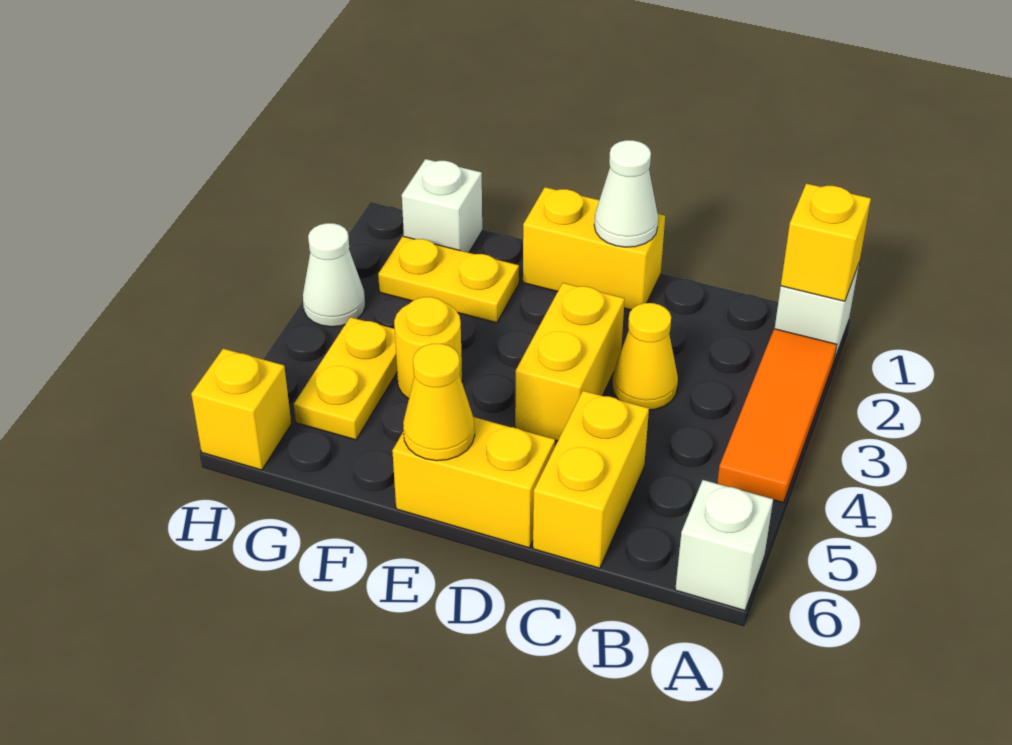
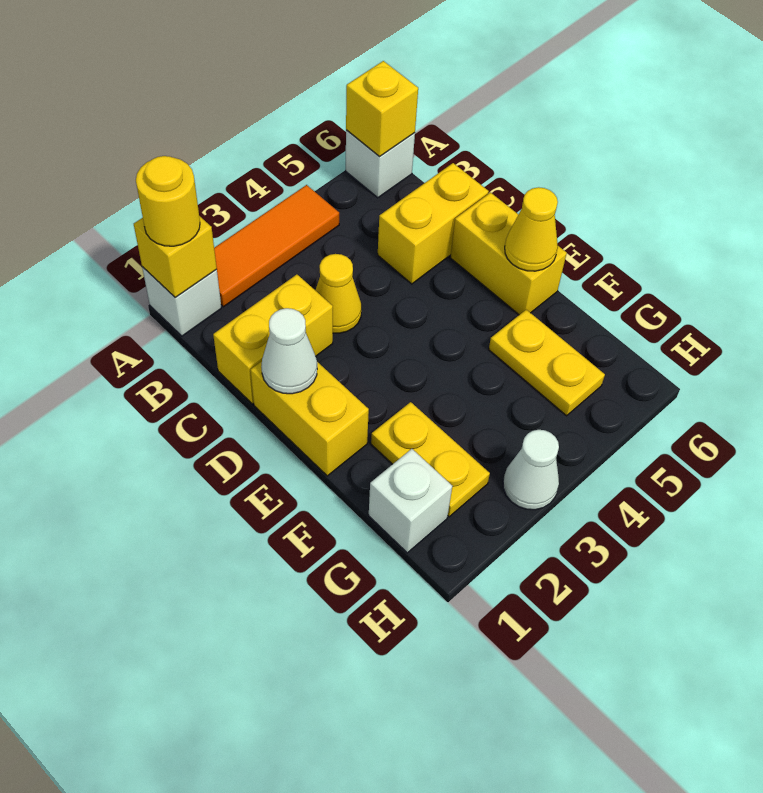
yellow 1x2 brick [515,283,624,441] -> yellow 1x2 brick moved to [213,275,333,404]
yellow 1x1 round brick [394,297,462,399] -> yellow 1x1 round brick moved to [136,156,200,246]
yellow 1x2 plate [294,317,397,440] -> yellow 1x2 plate turned to [489,310,605,416]
yellow 1x1 brick [191,349,291,470] -> yellow 1x1 brick moved to [346,61,418,156]

